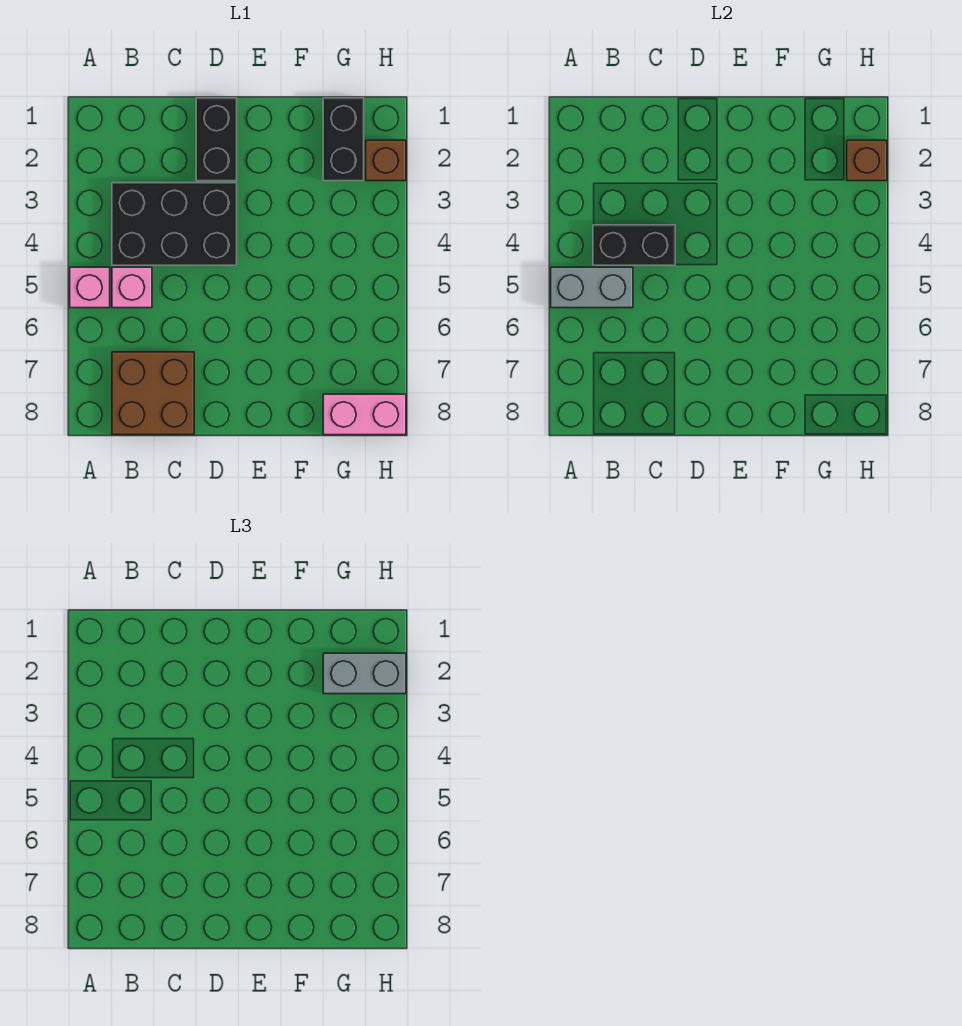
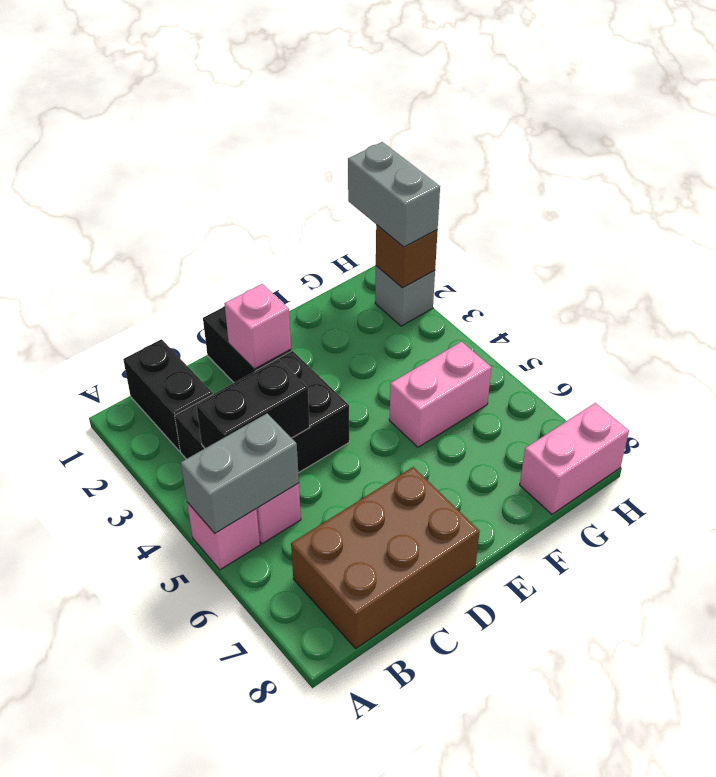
brown 2x2 brick [112,352,194,435] -> brown 2x3 brick [291,467,480,648]
none -> pink 1x1 brick [224,284,291,369]
none -> pink 1x2 brick [389,342,492,447]
black 1x2 brick [323,98,364,181] -> black 1x2 brick moved to [123,339,213,451]
grey 1x2 brick [323,653,406,694] -> grey 1x2 brick turned to [348,142,440,247]
brown 1x1 brick [366,140,406,181] -> grey 1x1 brick [375,266,435,326]

